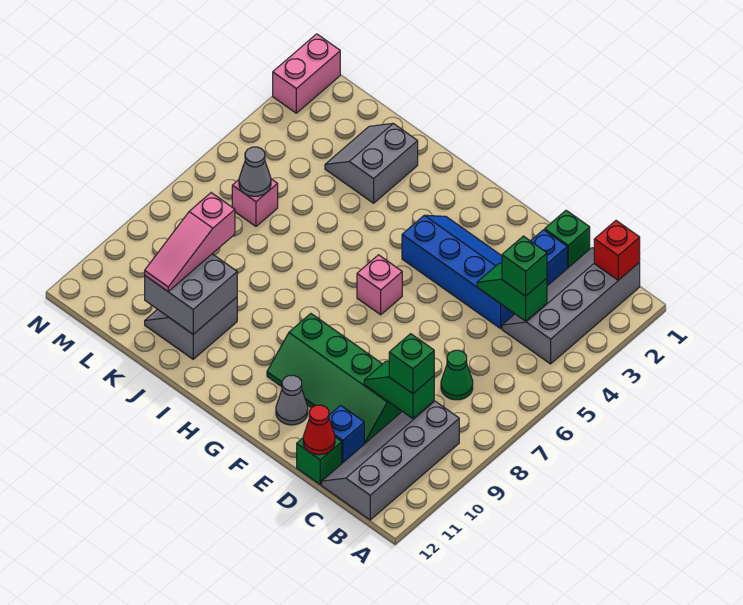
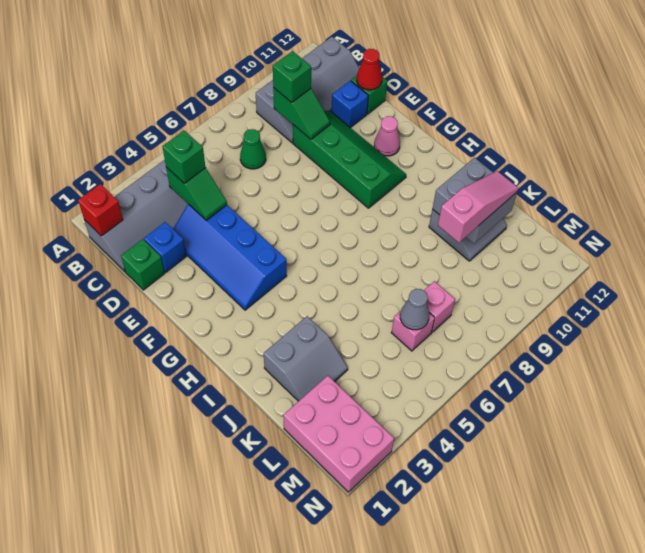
grey 1x1 cone [276,375,308,425] -> pink 1x1 cone [374,116,400,156]
pink 1x1 brick [357,255,402,315] -> pink 1x1 brick moved to [424,281,455,332]
pink 1x2 brick [273,34,340,113] -> pink 2x3 brick [283,376,394,492]

